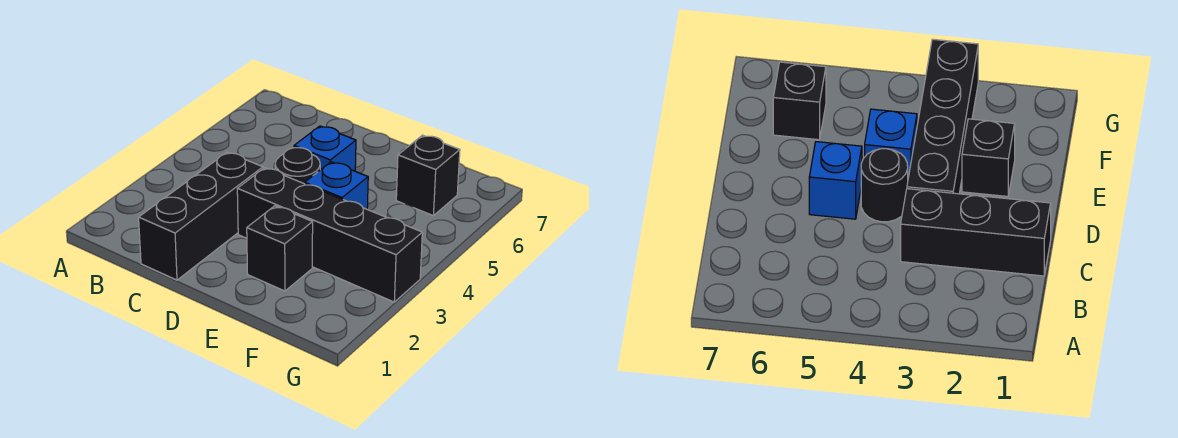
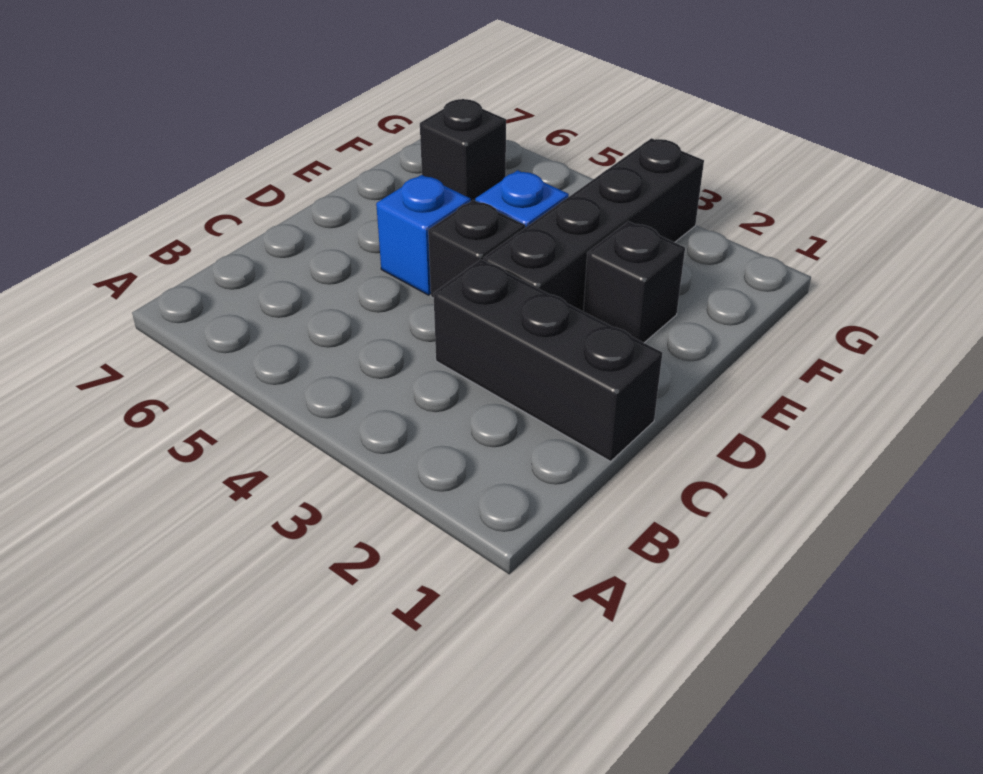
black 1x1 round brick [275,148,320,184] -> black 1x1 brick [428,200,525,298]

